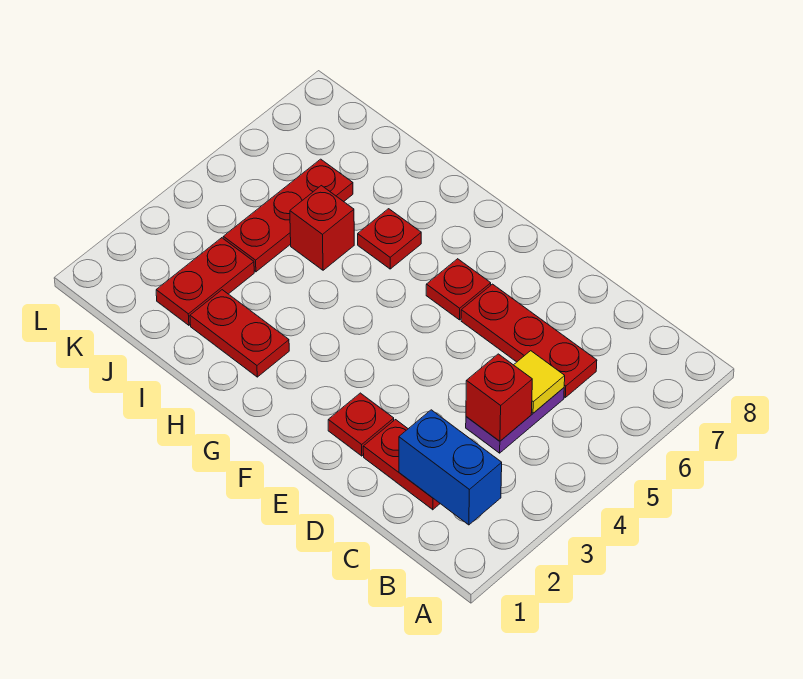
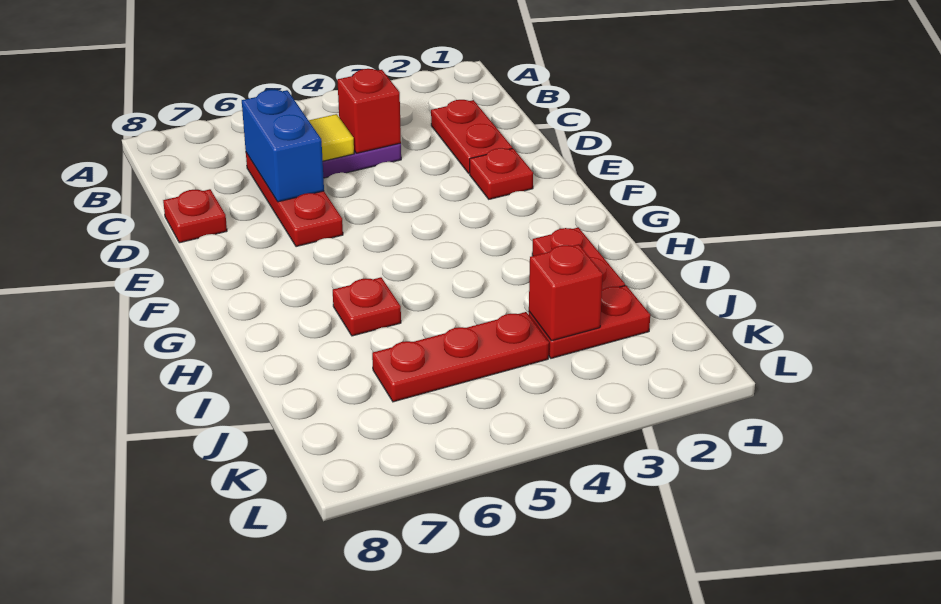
blue 1x2 brick [399,410,502,525] -> blue 1x2 brick moved to [242,90,324,202]
red 1x1 plate [426,259,491,320] -> red 1x1 plate moved to [163,189,227,243]
red 1x1 brick [290,186,354,270] -> red 1x1 brick moved to [529,244,603,341]

